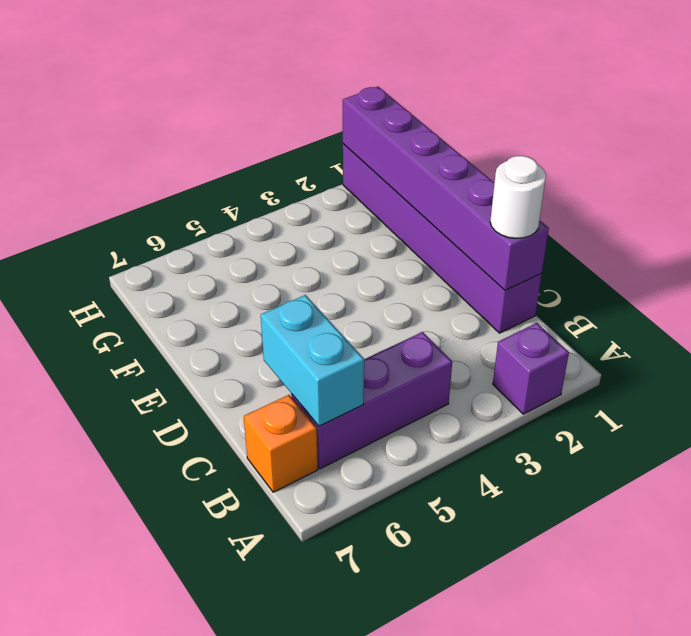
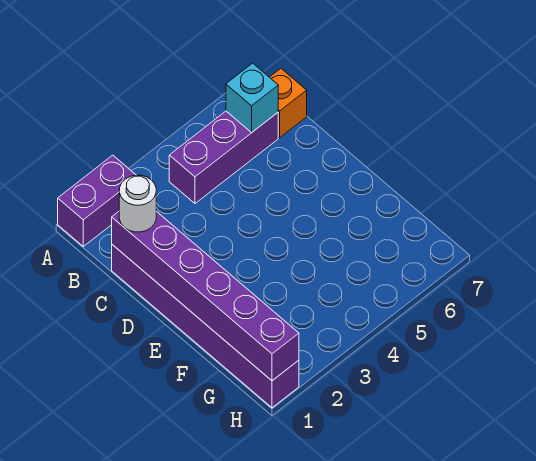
purple 1x1 brick [493,323,569,414] -> purple 1x2 brick [58,155,136,246]
cyan 1x2 brick [261,295,364,426] -> cyan 1x1 brick [226,63,278,133]

